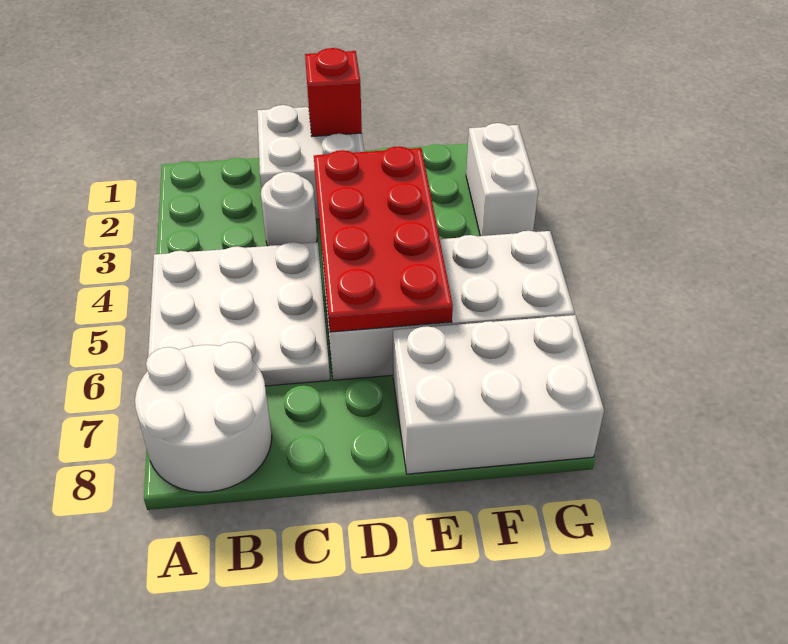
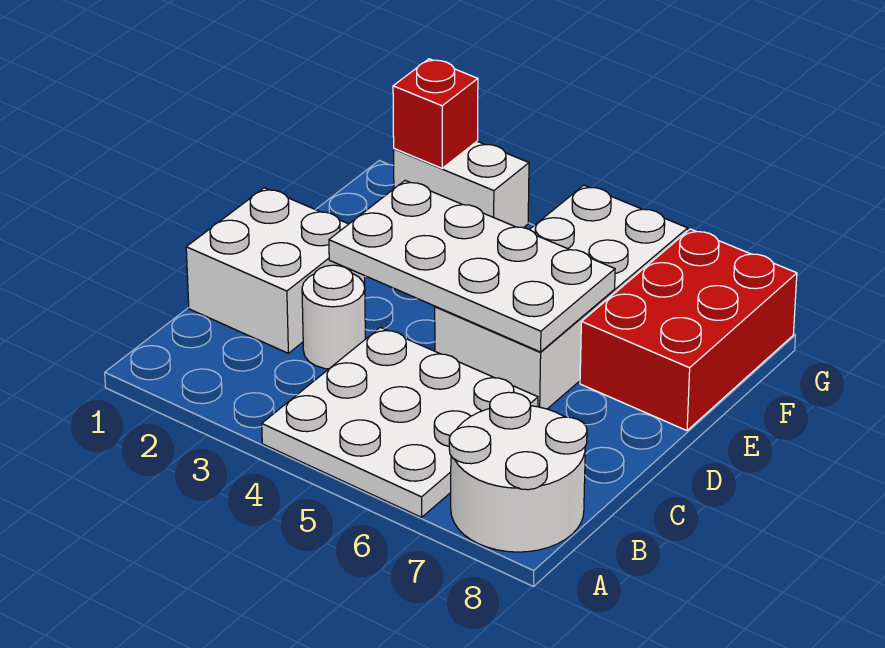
red 1x1 brick [305,48,362,136] -> red 1x1 brick moved to [393,59,478,168]
red 2x4 plate [314,147,453,332] -> white 2x4 plate [329,181,615,352]
white 2x3 brick [393,315,604,474] -> red 2x3 brick [580,229,797,431]

